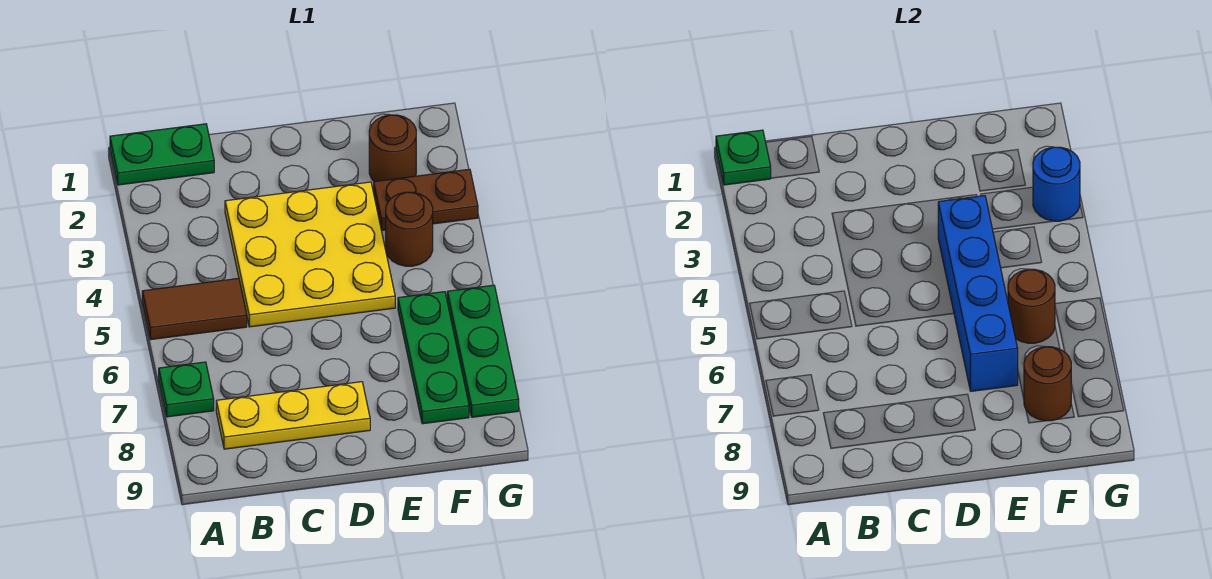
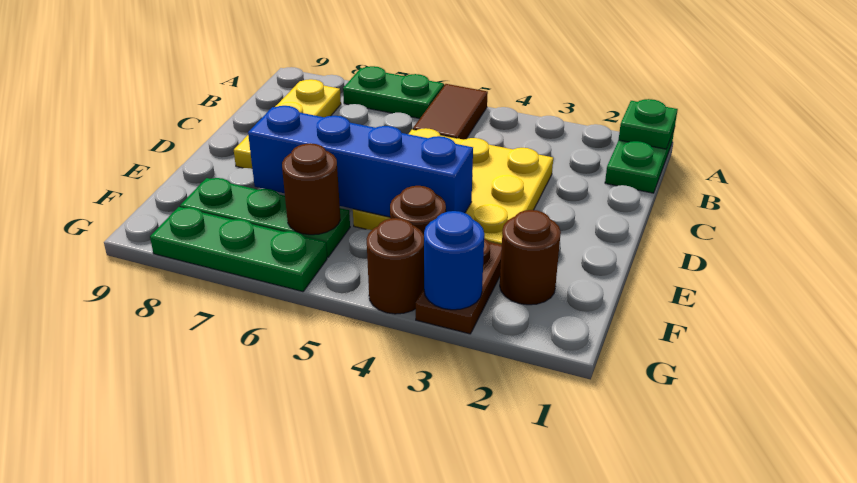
green 1x1 plate [159,362,214,417] -> green 1x2 plate [343,66,444,119]
brown 1x1 round brick [1024,347,1071,421] -> brown 1x1 round brick moved to [367,218,424,314]

